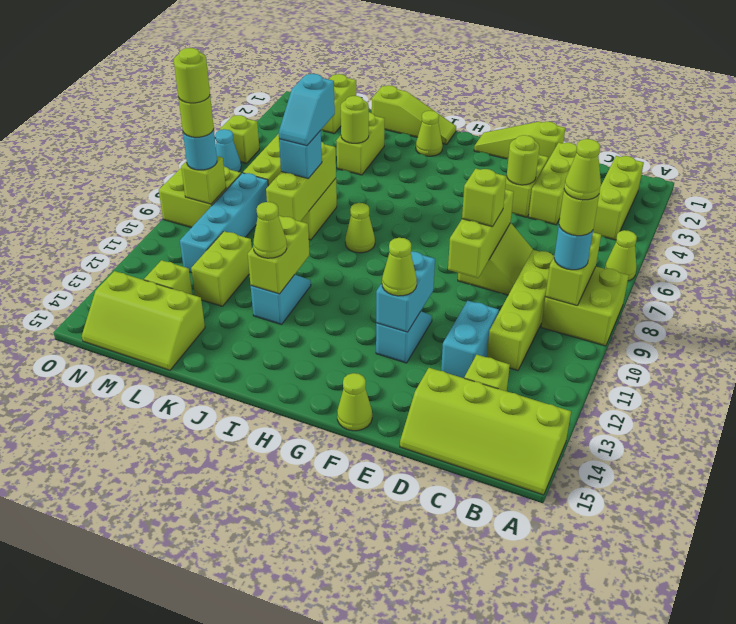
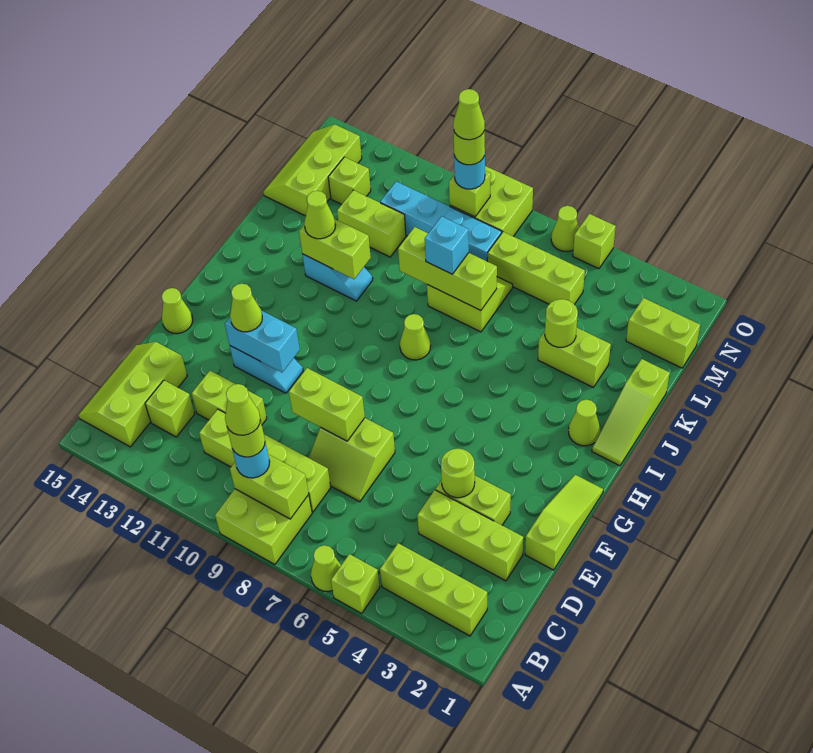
lime 2x4 slope [400,368,571,495] -> lime 2x3 slope [78,342,187,447]
cyan 1x2 brick [441,301,499,378] -> lime 1x2 brick [192,371,267,424]
lime 1x3 brick [448,189,514,278] -> lime 1x2 brick [289,368,365,441]
lime 1x1 brick [462,169,506,227] -> lime 1x1 brick moved to [331,554,380,613]
cyan 1x2 slope [279,74,335,146] -> none
lime 1x1 round brick [174,48,210,103] -> lime 1x1 cone [453,89,485,140]
cyan 1x1 cone [215,129,241,172] -> lime 1x1 cone [551,206,579,252]

